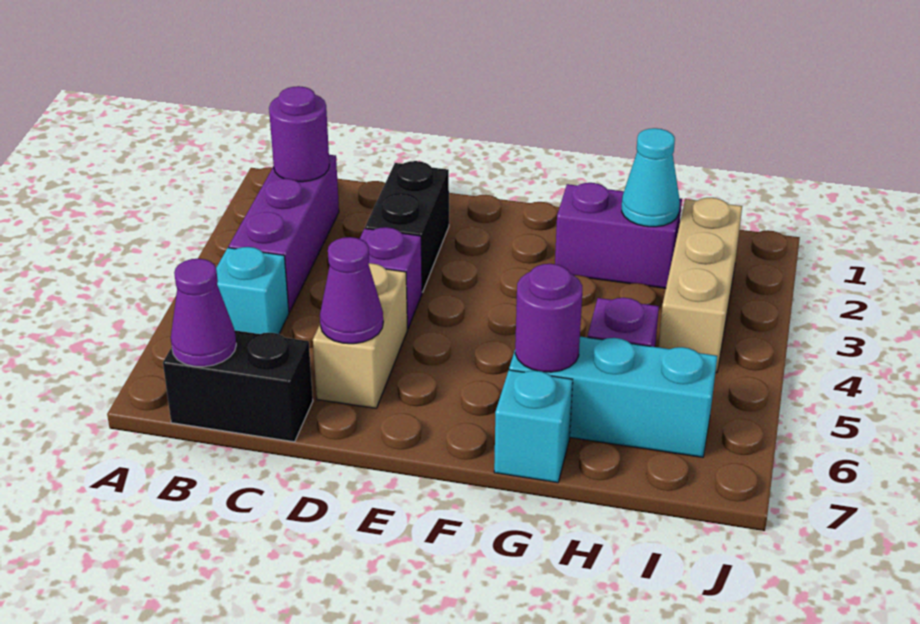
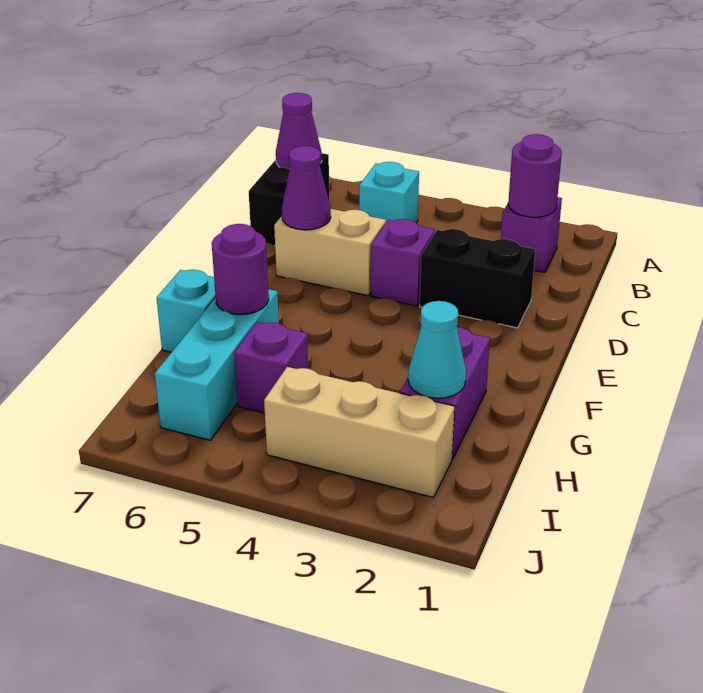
purple 1x3 brick [229,155,339,312] -> purple 1x1 brick [501,197,562,273]

